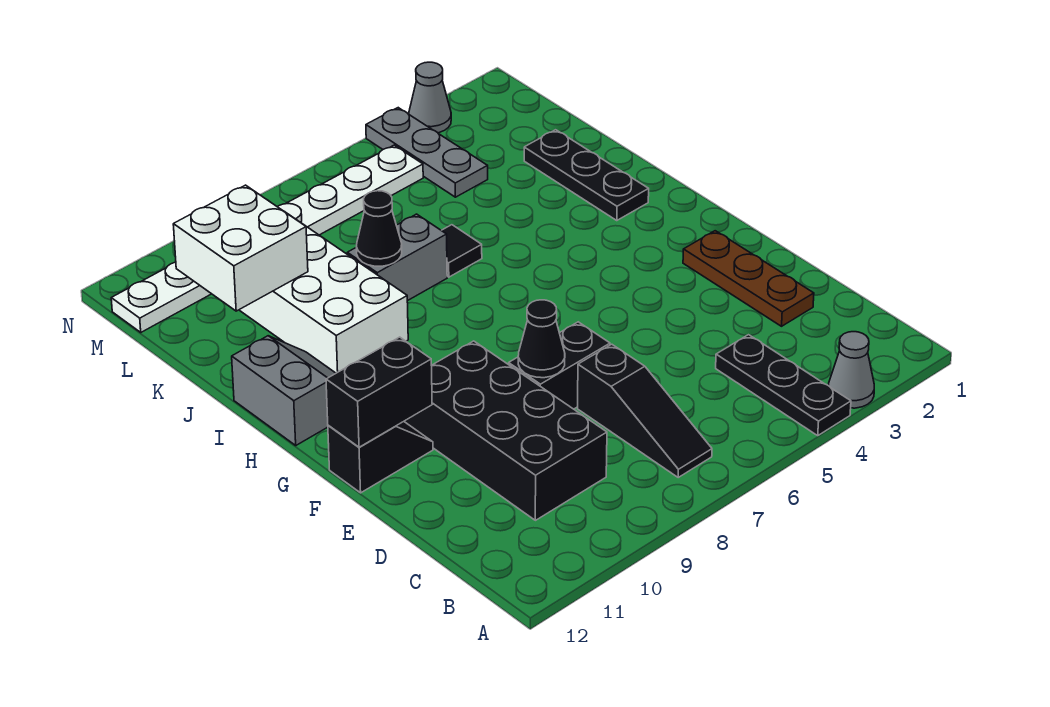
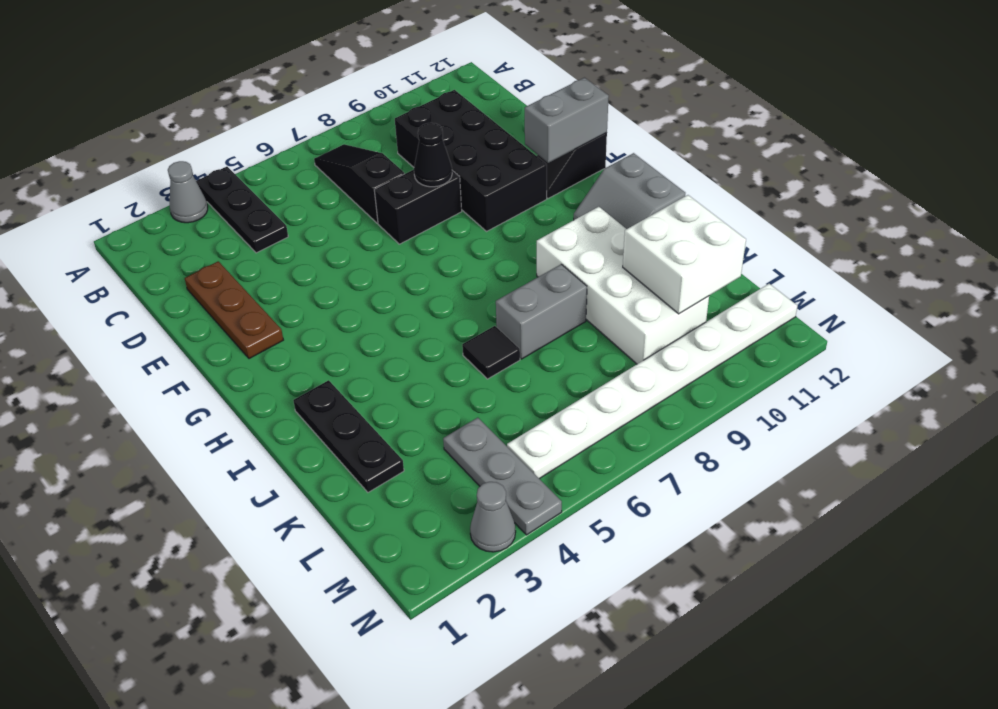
black 1x2 brick [326,337,432,447] -> grey 1x2 brick [525,78,609,163]
black 1x1 cone [357,191,402,266] -> none

